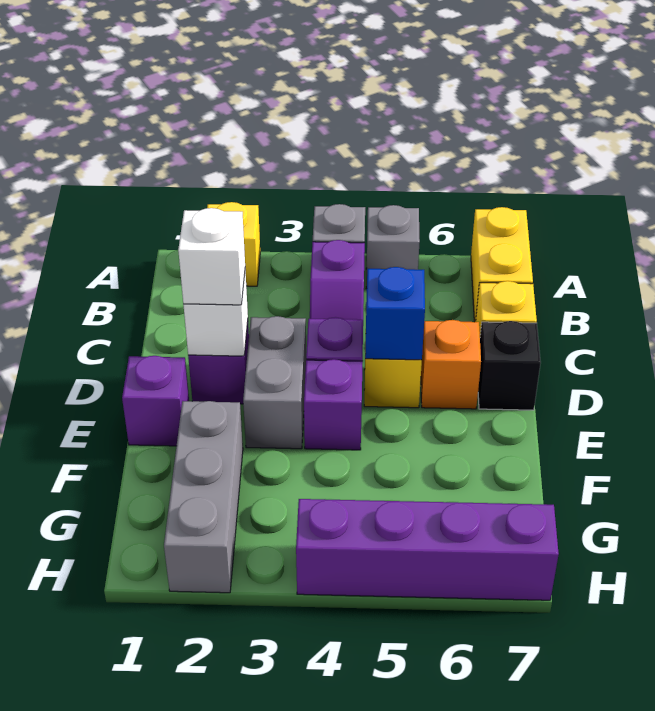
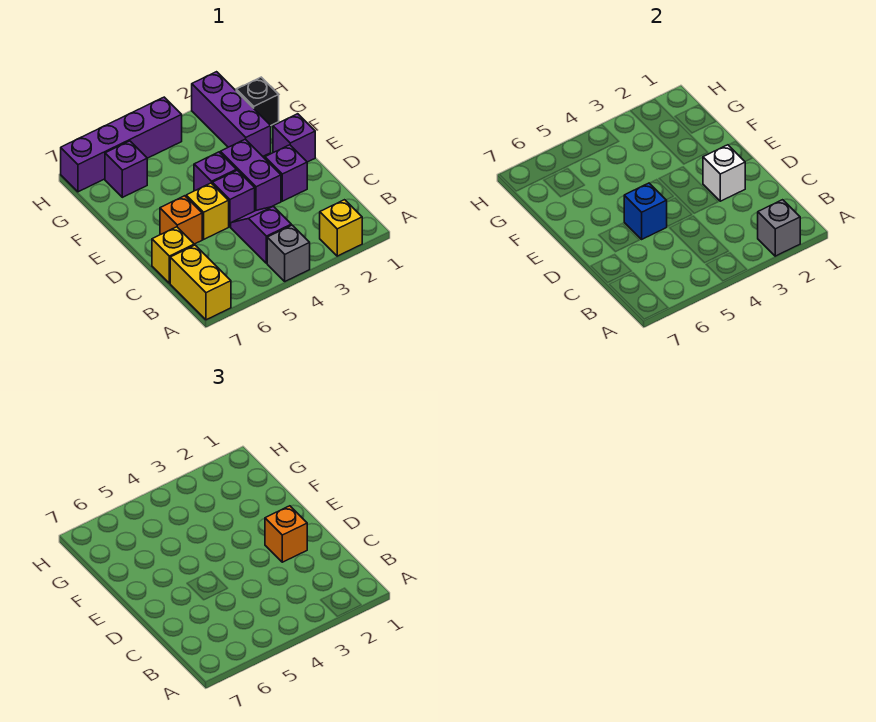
grey 1x1 brick [366,205,420,289] -> grey 1x1 brick moved to [758,200,800,256]
white 1x1 brick [178,208,245,305] -> orange 1x1 brick [265,506,307,562]
grey 1x2 brick [243,316,306,449] -> purple 1x2 brick [220,139,281,211]
black 1x1 brick [478,321,541,410] -> black 1x1 brick moved to [236,77,279,125]
grey 1x3 brick [164,401,243,593] -> purple 1x3 brick [192,72,271,156]
none -> purple 1x1 brick [105,141,147,197]

